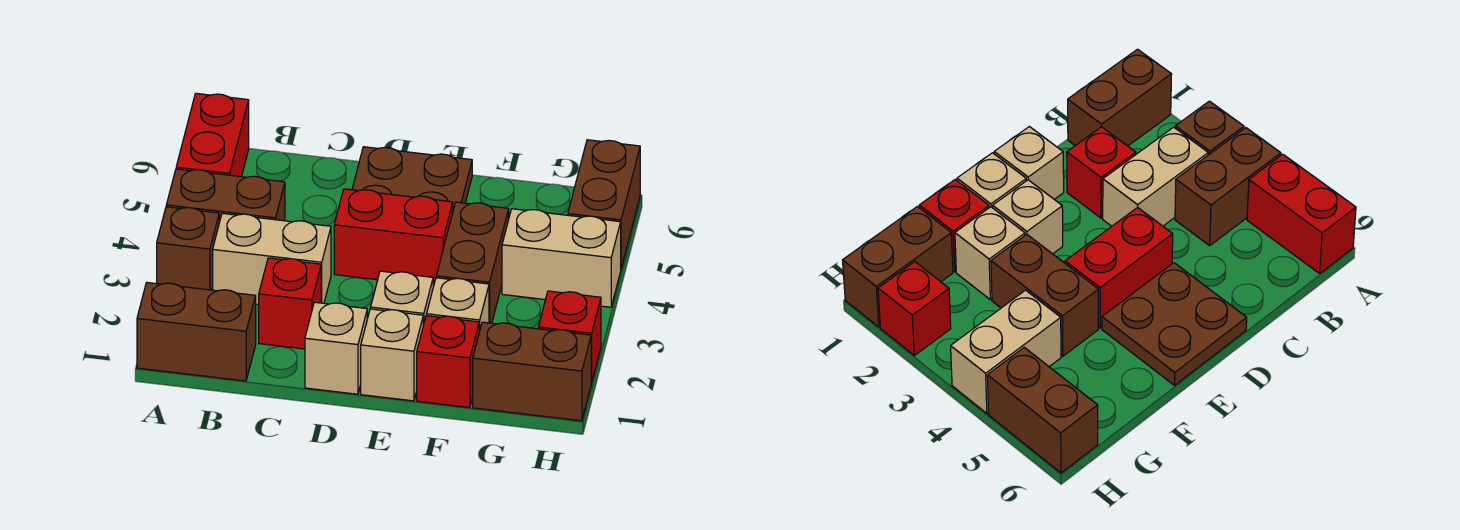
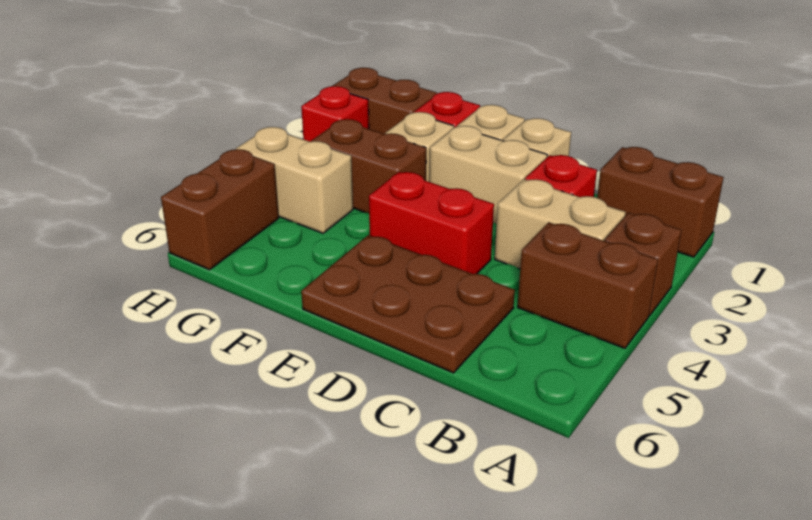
red 1x2 brick [176,93,249,177] -> none
brown 2x2 plate [352,147,472,210] -> brown 2x3 plate [301,235,515,373]
tan 1x1 brick [371,271,433,325] -> tan 1x2 brick [429,126,547,224]
brown 1x2 brick [436,202,509,323] -> brown 1x2 brick turned to [311,119,426,213]

